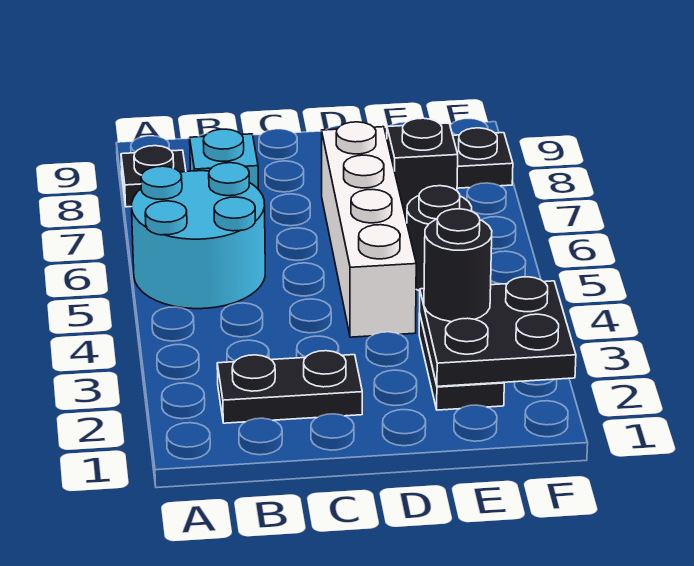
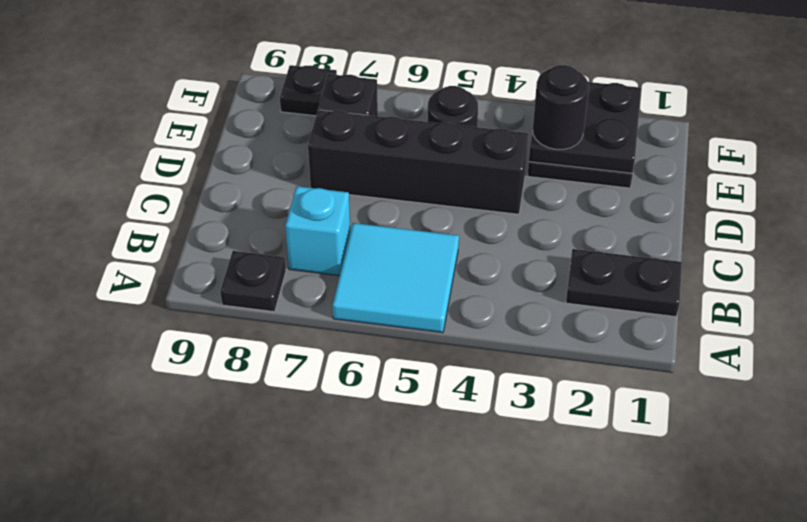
cyan 2x2 round brick [132,163,265,309] -> cyan 2x2 tile [333,223,459,333]
black 1x2 plate [217,351,362,423] -> black 1x2 plate turned to [566,249,682,316]
white 1x4 brick [321,122,416,337] -> black 1x4 brick [308,110,528,214]

